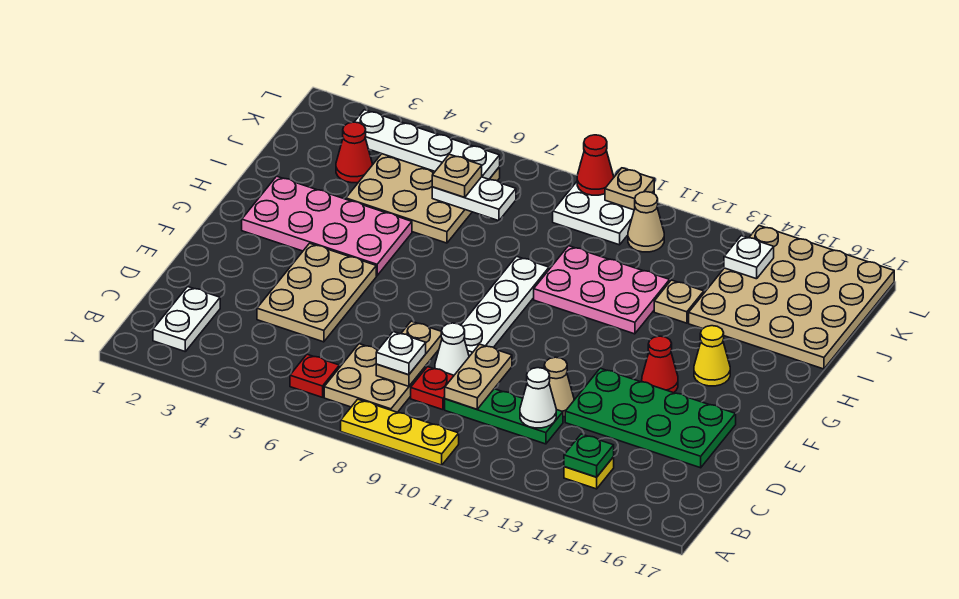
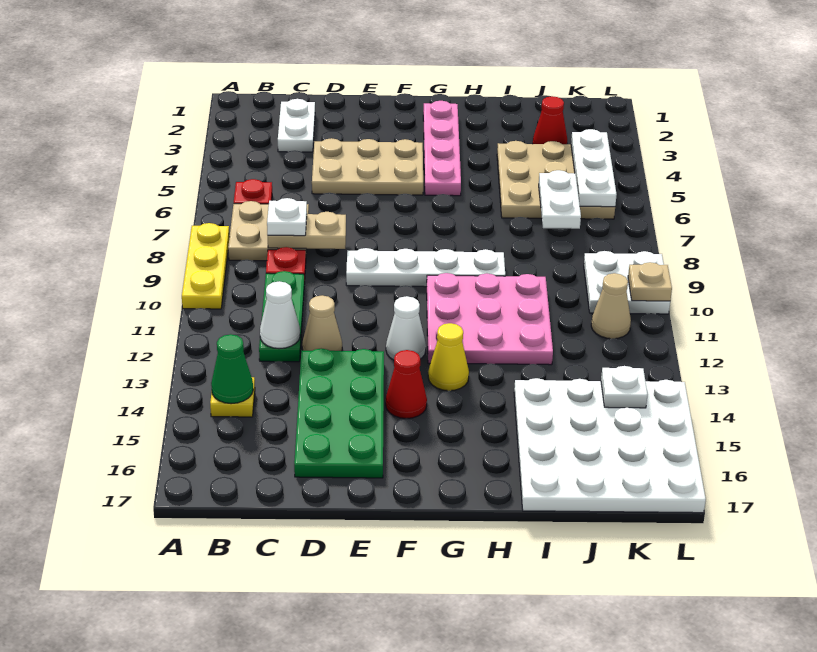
white 1x2 plate [153,287,220,351] -> white 1x2 plate turned to [278,99,315,152]
green 1x1 plate [564,434,614,477] -> green 1x1 cone [211,334,253,404]
tan 1x2 plate [445,344,512,409] -> none
white 1x1 cone [435,323,469,375] -> white 1x1 cone moved to [386,296,426,360]
pink 2x4 plate [242,176,412,276] -> pink 1x4 plate [423,101,461,196]
yellow 1x1 cone [694,326,730,386] -> yellow 1x1 cone moved to [428,323,469,391]
pink 2x3 plate [534,246,670,334] -> pink 3x3 plate [427,273,553,365]
tan 1x1 plate [654,280,704,323] -> none
tan 4x4 plate [689,226,894,369] -> white 4x4 plate [514,378,706,513]
tan 1x1 plate [432,154,482,197] -> none
white 1x4 plate [355,110,500,179] -> white 1x3 plate [571,129,617,207]
red 1x1 cone [577,135,614,195] -> none

